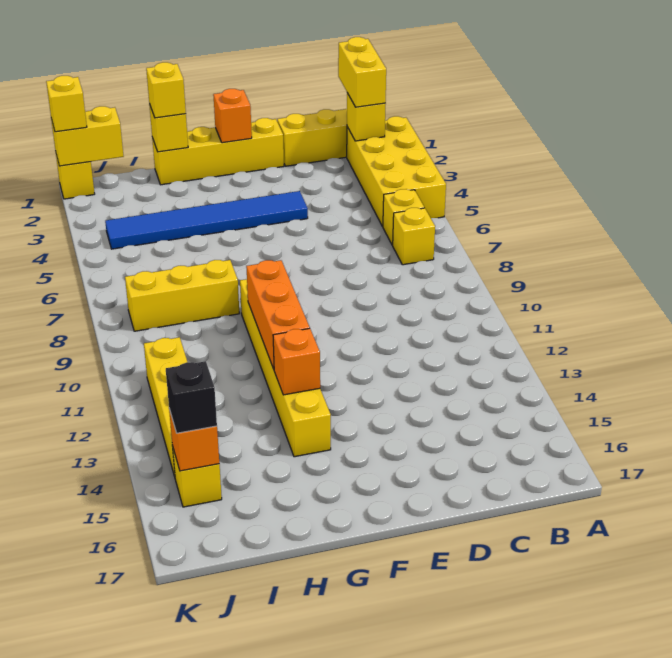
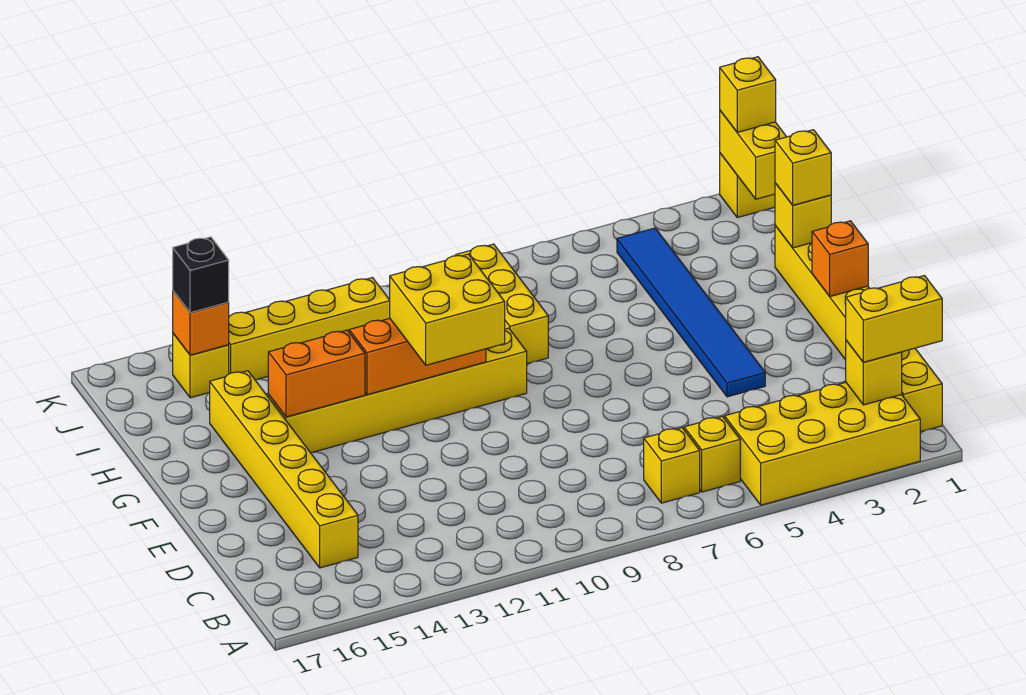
none -> yellow 1x6 brick [210,371,358,568]
none -> yellow 2x2 brick [390,254,505,365]
orange 1x1 brick [273,328,320,395] -> orange 1x2 brick [268,330,365,417]

